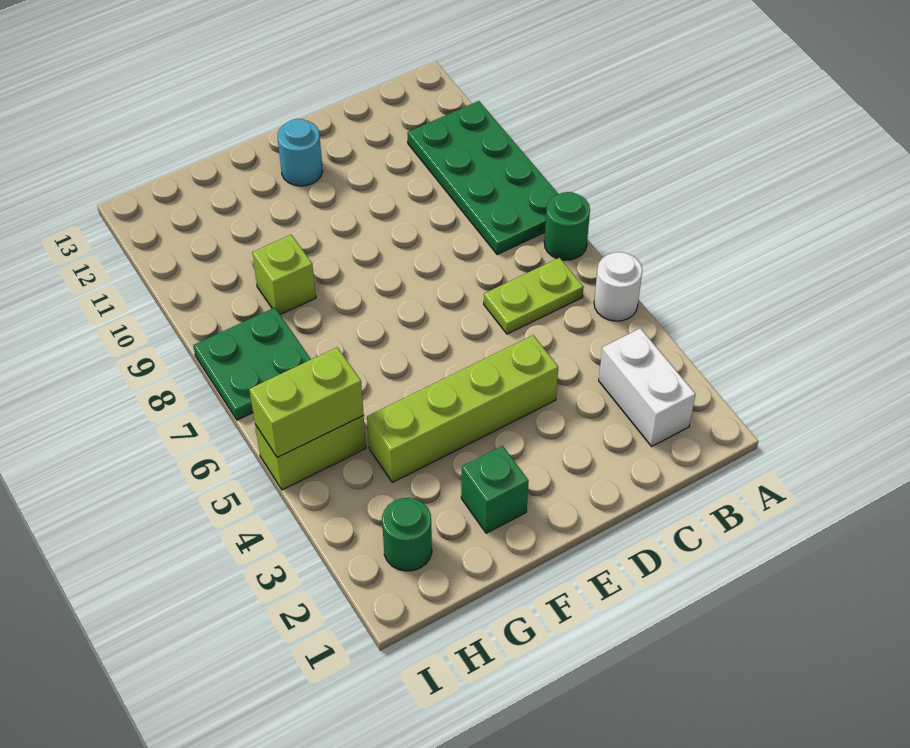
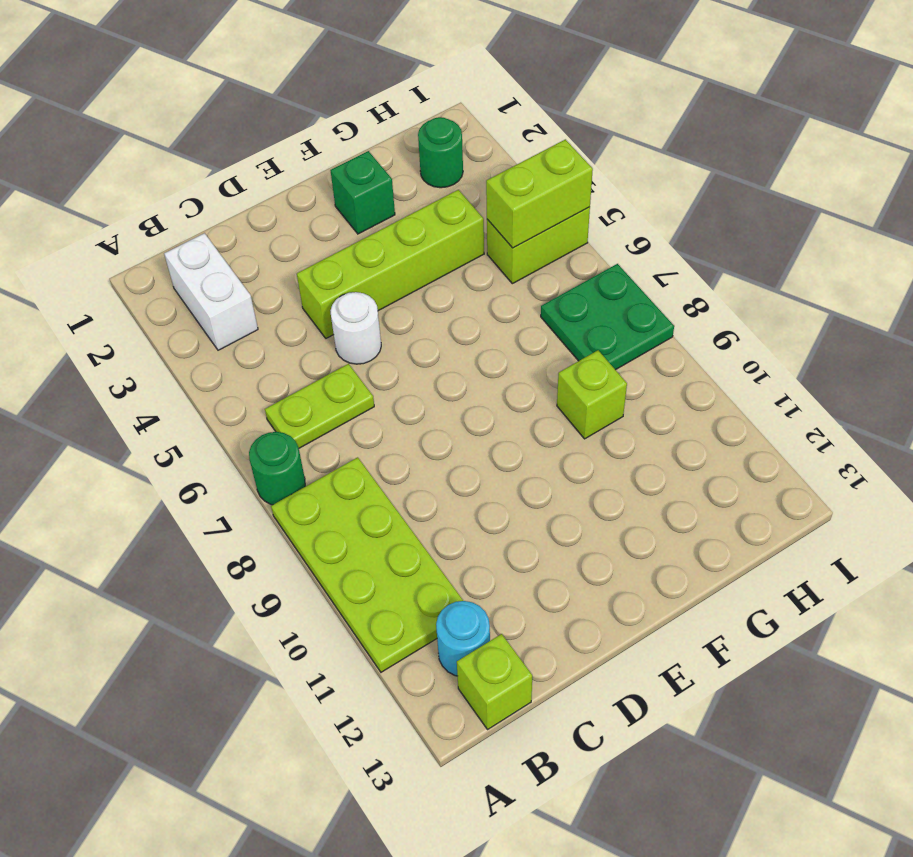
white 1x1 round brick [594,252,642,321] -> white 1x1 round brick moved to [330,292,381,364]
green 2x4 plate [408,101,558,254] -> lime 2x4 plate [271,457,463,672]
none -> lime 1x1 brick [457,634,532,729]
cyan 1x1 round brick [278,119,323,186] -> cyan 1x1 round brick moved to [436,601,490,676]

